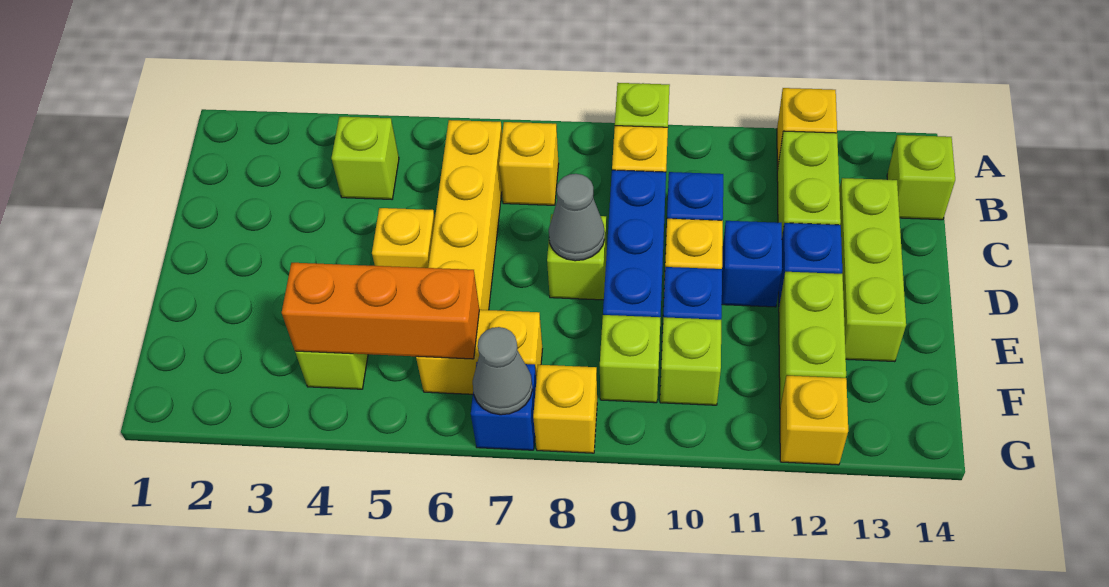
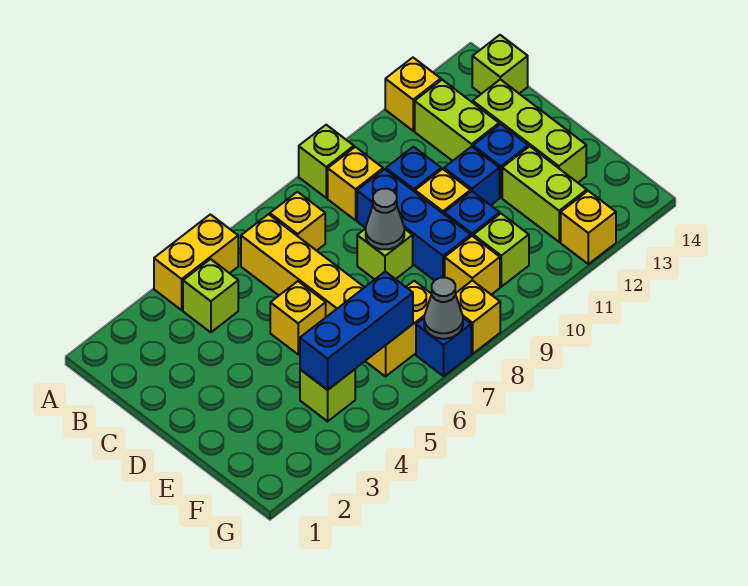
none -> yellow 1x2 brick [154,214,238,310]
orange 1x3 brick [282,263,479,359] -> blue 1x3 brick [300,272,413,390]
lime 1x1 brick [600,315,660,403] -> yellow 1x1 brick [445,236,500,295]

